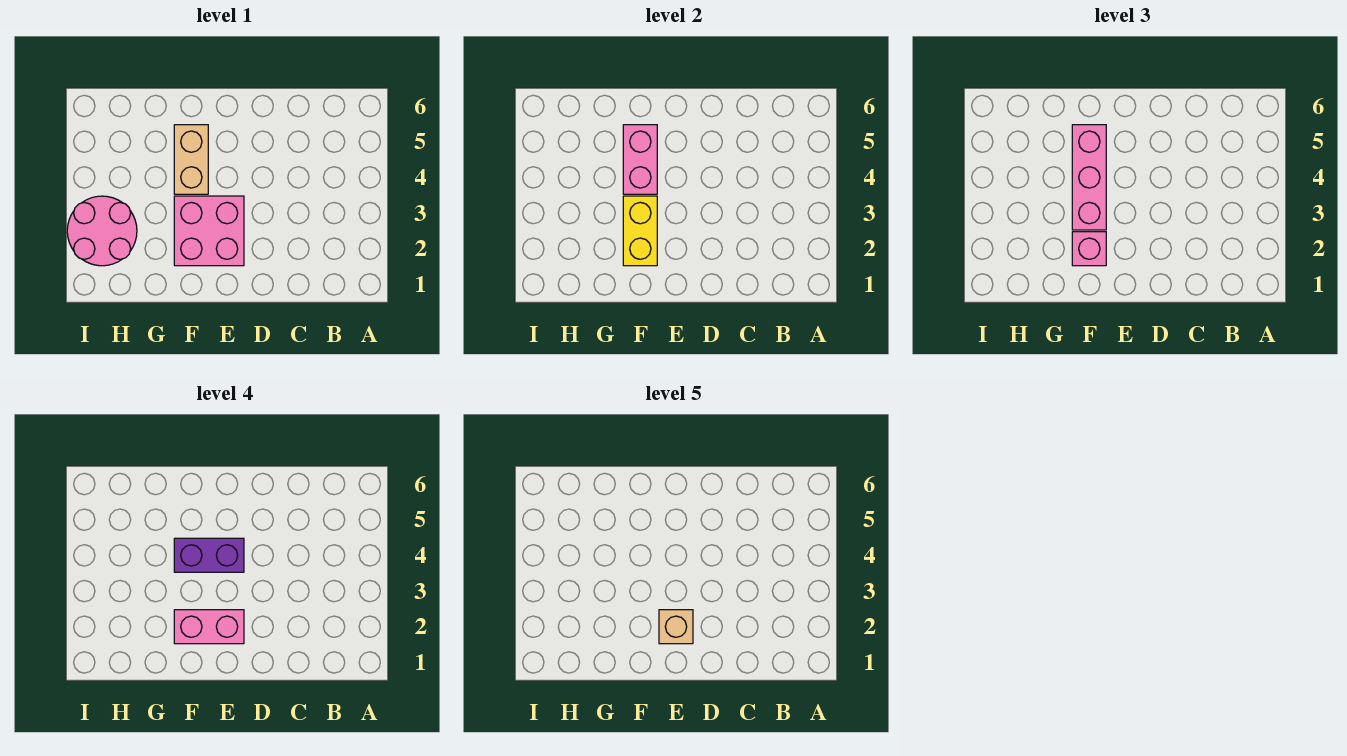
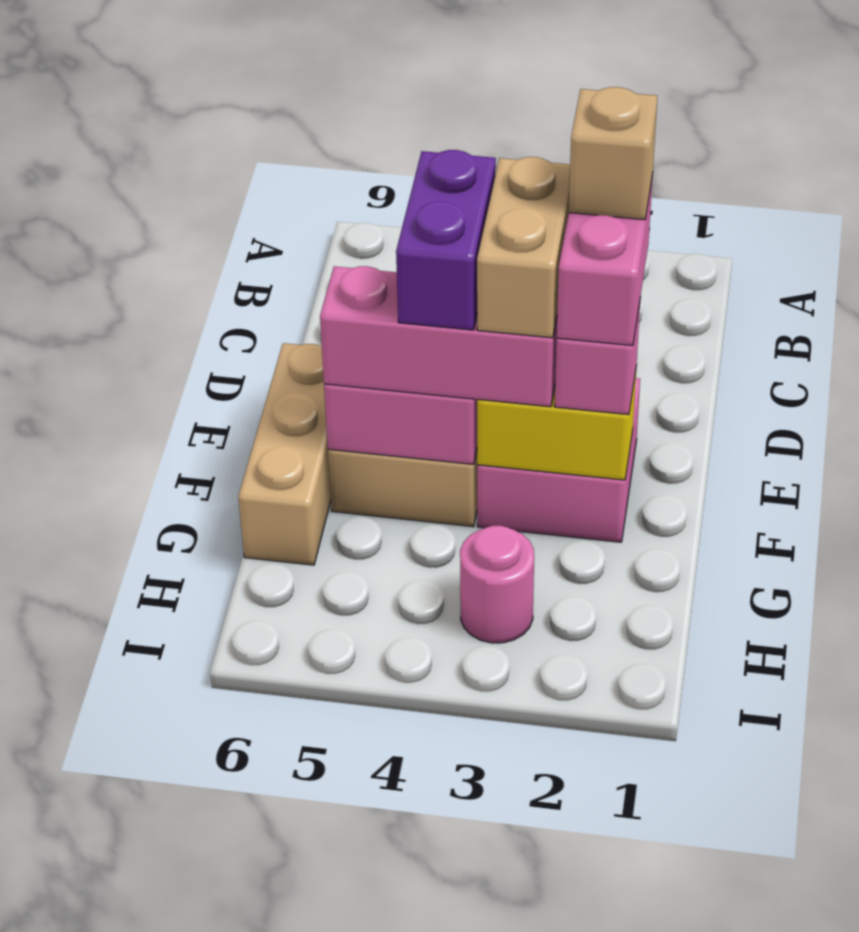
none -> tan 1x2 brick [477,157,570,338]
none -> tan 1x3 brick [238,343,331,565]
pink 2x2 round brick [67,196,137,266] -> pink 1x1 round brick [460,526,534,643]

